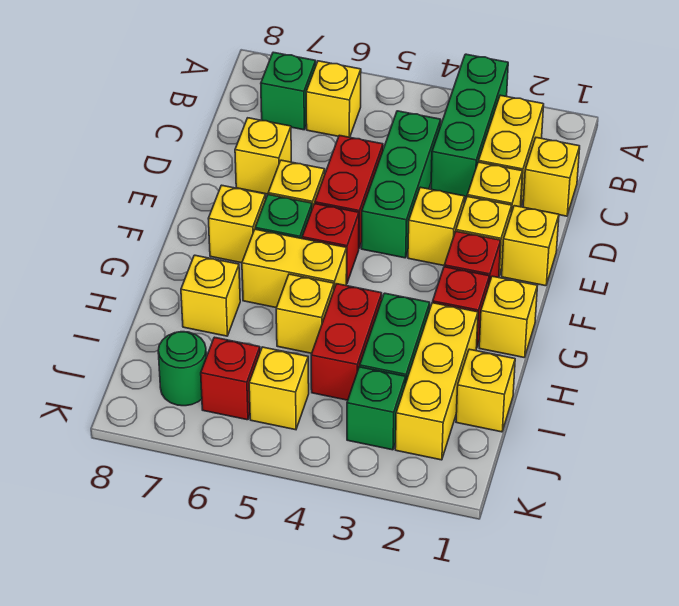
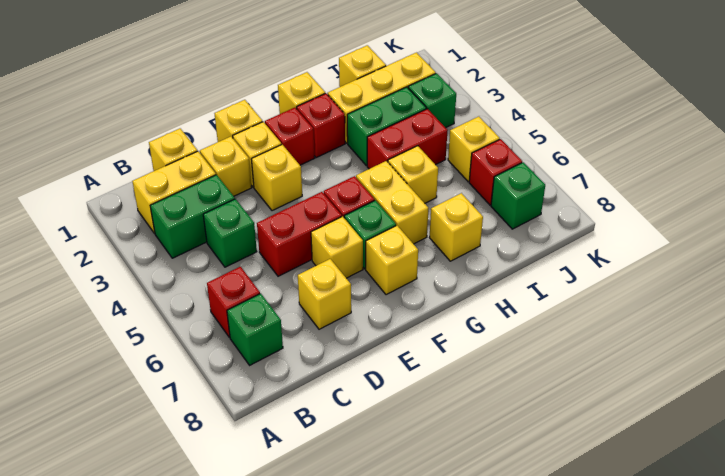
green 1x3 brick [431,54,508,197] -> green 1x2 brick [150,175,235,258]
yellow 1x1 brick [306,61,361,137] -> red 1x1 brick [207,267,260,337]
green 1x3 brick [361,111,441,258] -> green 1x1 brick [203,199,257,267]
green 1x1 round brick [158,332,206,406] -> green 1x1 brick [491,162,545,229]

